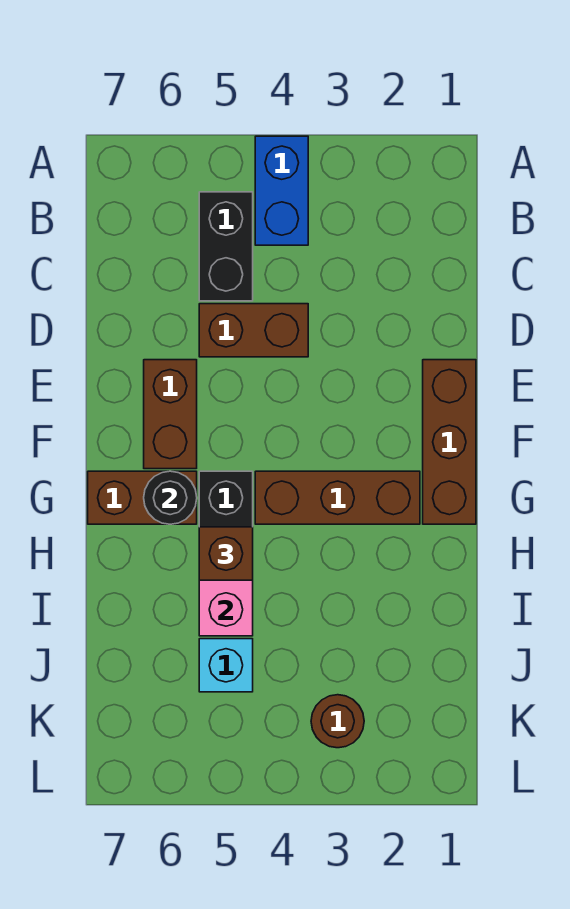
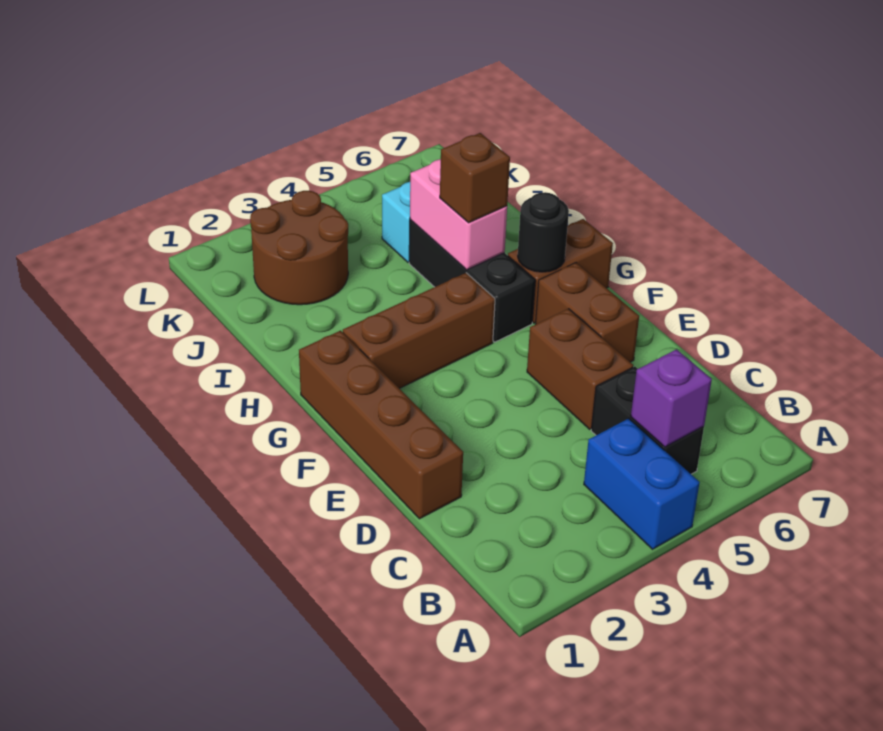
none -> purple 1x1 brick [631,349,712,447]
brown 1x2 brick [199,304,308,357] -> brown 1x2 brick turned to [527,309,633,429]
brown 1x3 brick [423,360,476,524] -> brown 1x4 brick [299,331,463,519]
brown 1x1 round brick [311,695,364,748] -> brown 2x2 round brick [250,191,348,305]

